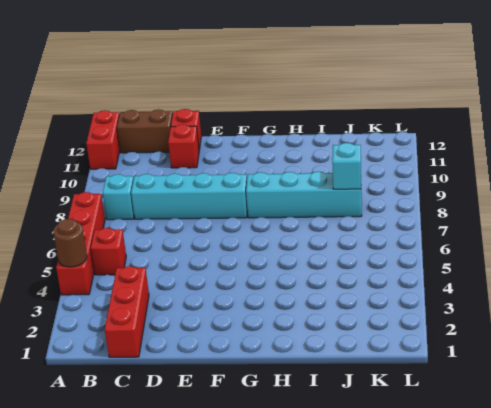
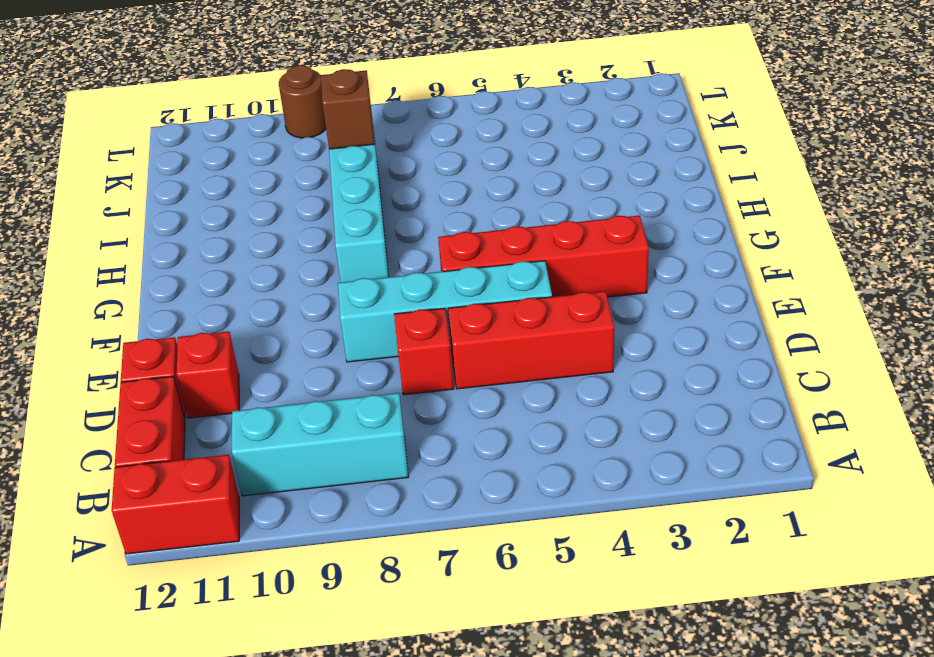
red 1x4 brick [56,192,105,295] -> red 1x4 brick moved to [438,216,649,297]
brown 1x1 round brick [53,219,87,267] -> brown 1x1 round brick moved to [279,65,326,138]
red 1x1 brick [91,228,126,275] -> red 1x1 brick moved to [394,308,454,395]
cyan 1x1 brick [103,174,134,220] -> cyan 1x3 brick [232,393,408,496]
brown 1x2 brick [117,109,173,153] -> red 1x2 brick [115,377,185,467]
red 1x3 brick [105,266,149,357] -> red 1x3 brick moved to [448,291,614,389]
cyan 1x4 brick [131,173,248,219] -> cyan 1x4 brick turned to [338,261,552,362]
cyan 1x1 brick [332,143,361,189] -> brown 1x1 brick [321,69,375,149]

